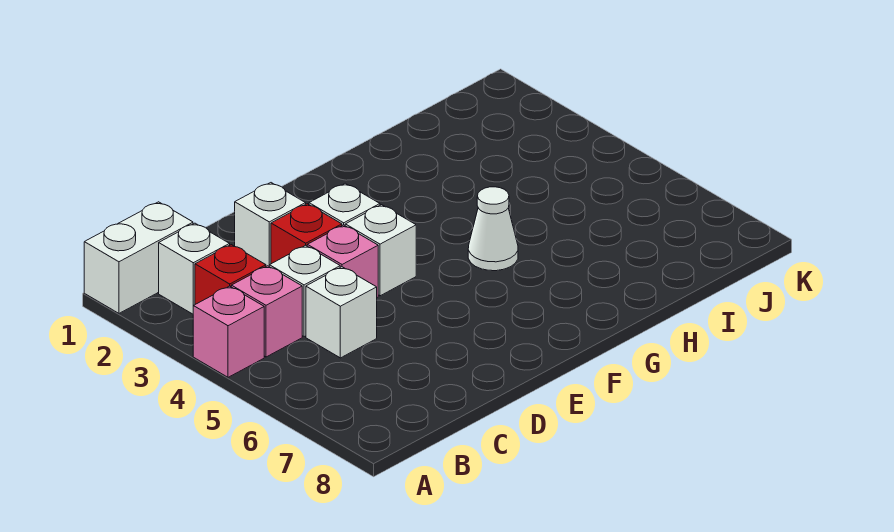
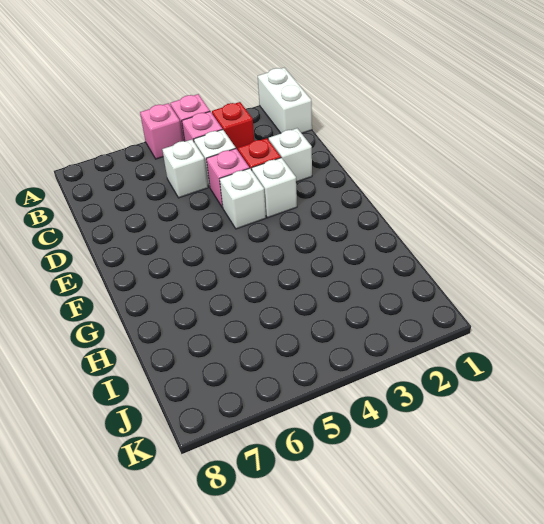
none -> pink 1x1 brick [140,103,183,159]
white 1x1 brick [159,223,230,314] -> none
white 1x1 cone [468,187,518,271] -> none

